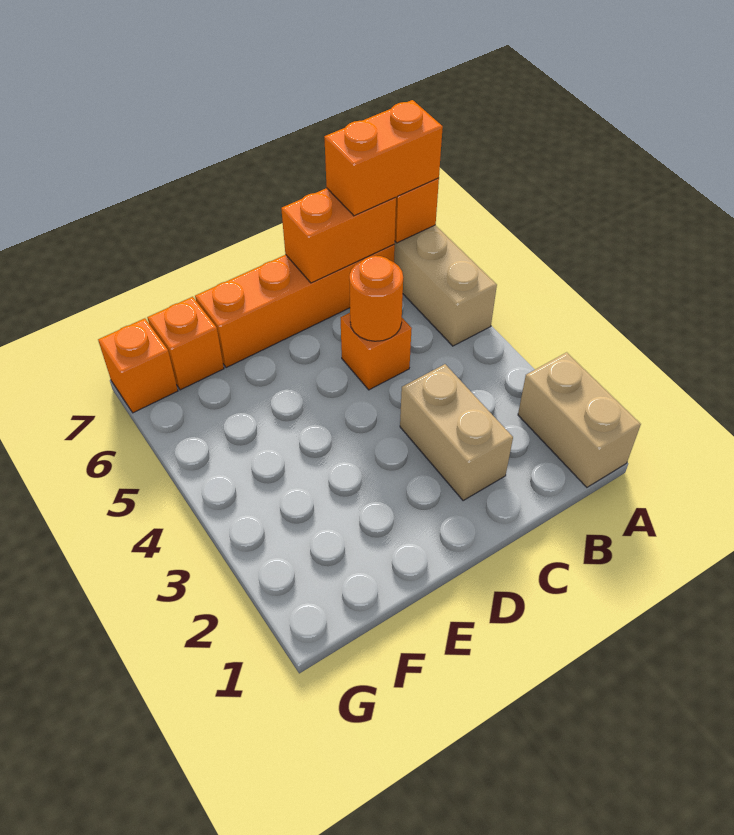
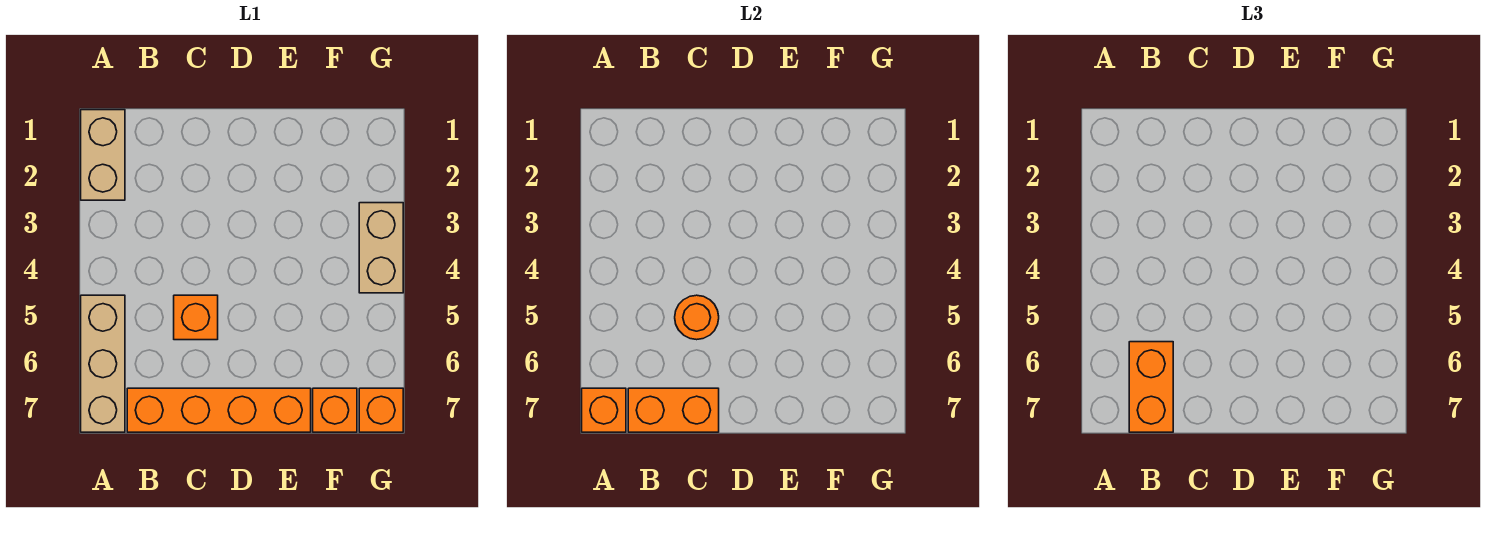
orange 1x2 brick [324,100,443,216] -> orange 1x2 brick turned to [1129,342,1173,432]
tan 1x2 brick [400,364,513,501] -> tan 1x2 brick moved to [359,203,403,293]

